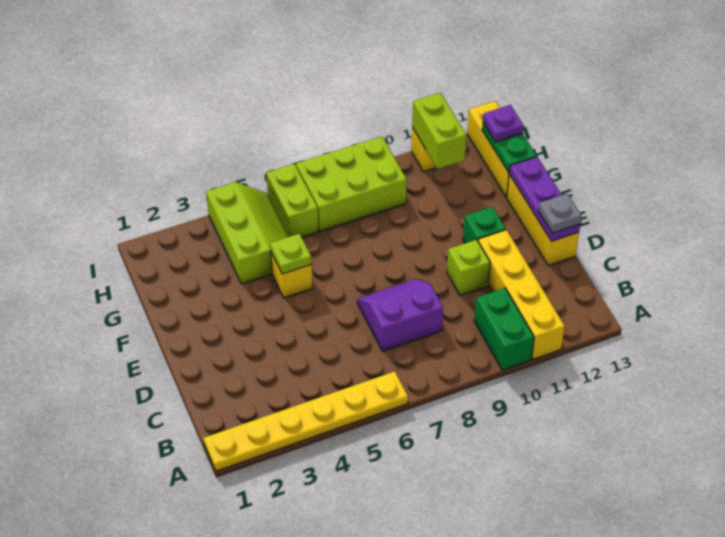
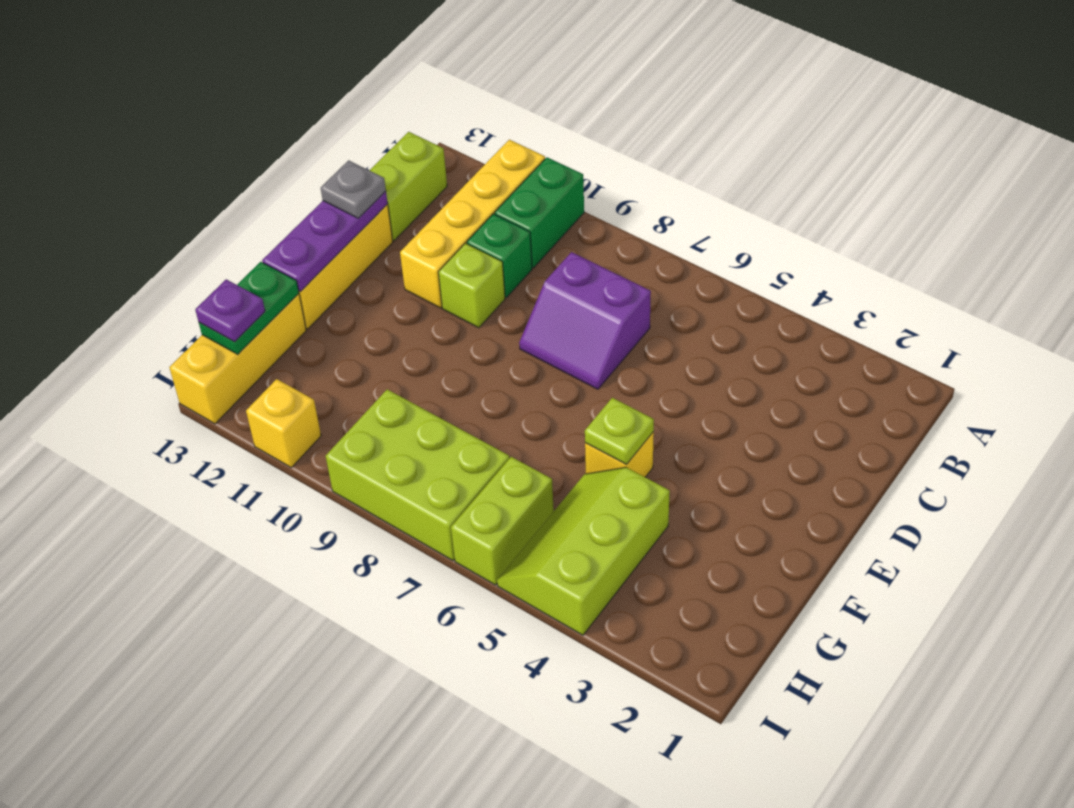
yellow 1x6 plate [204,371,408,471] -> none
green 1x1 brick [463,207,506,243] -> green 1x1 brick moved to [467,214,532,297]
lime 1x2 brick [412,93,467,169] -> lime 1x2 brick moved to [370,132,447,241]

